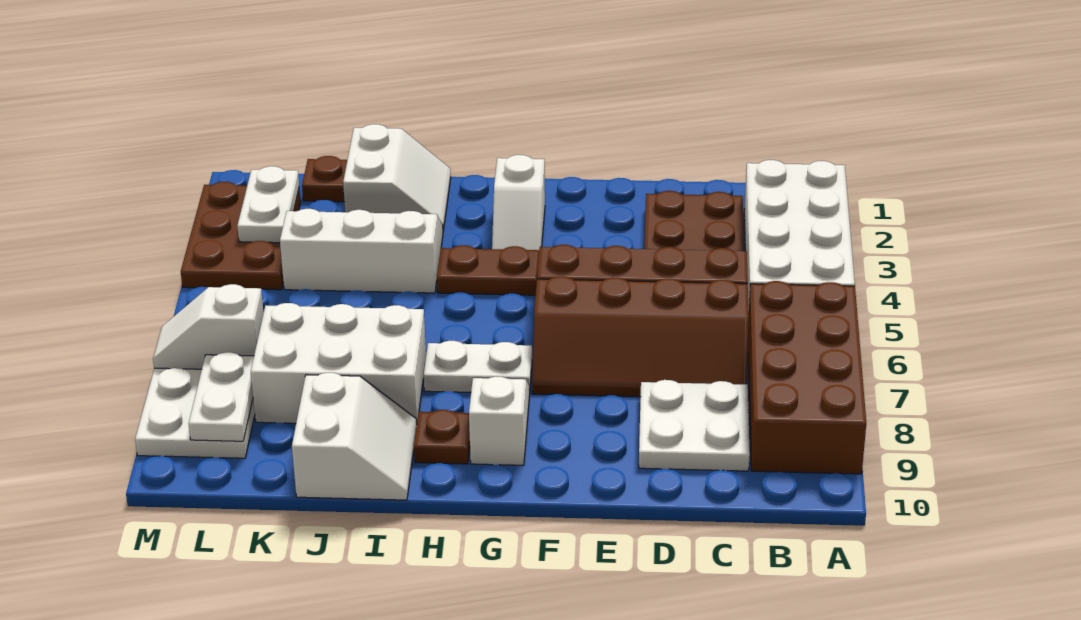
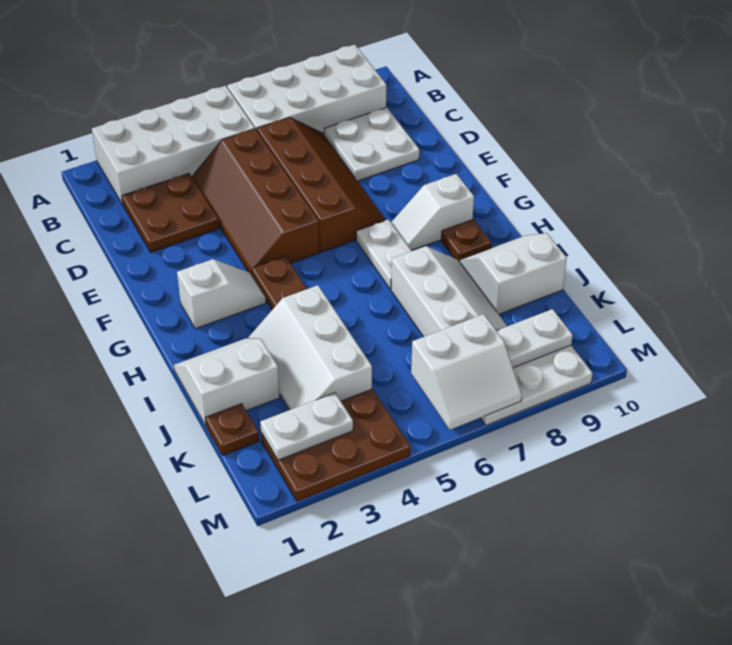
brown 2x4 brick [748,281,866,474] -> white 2x4 brick [227,45,386,134]
white 2x3 brick [251,303,426,423] -> white 2x3 slope [391,246,507,337]
white 1x2 slope [153,284,264,369] -> white 2x2 slope [411,314,522,430]

